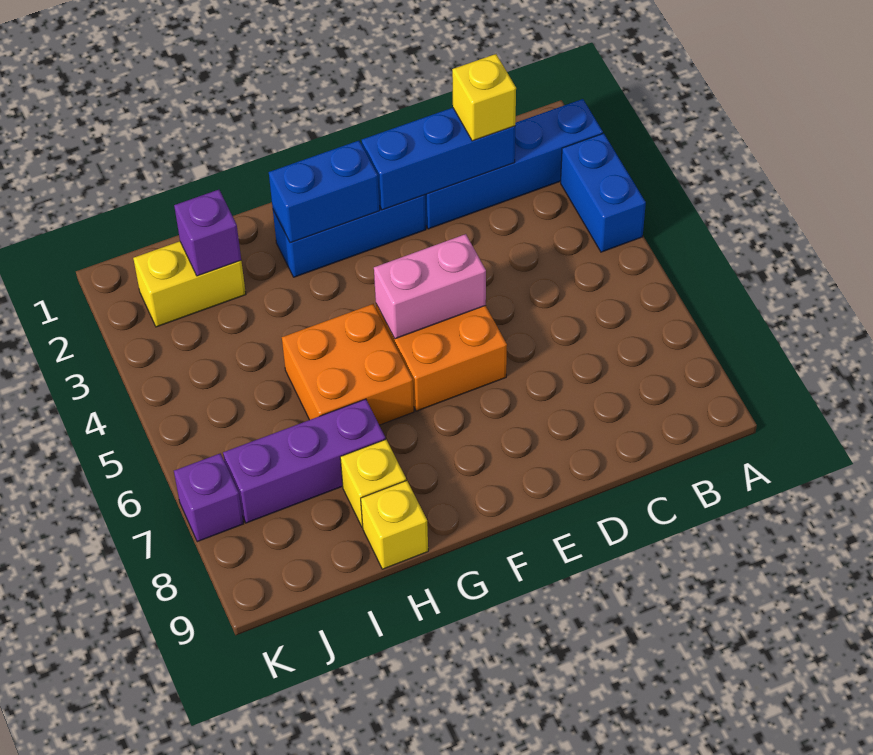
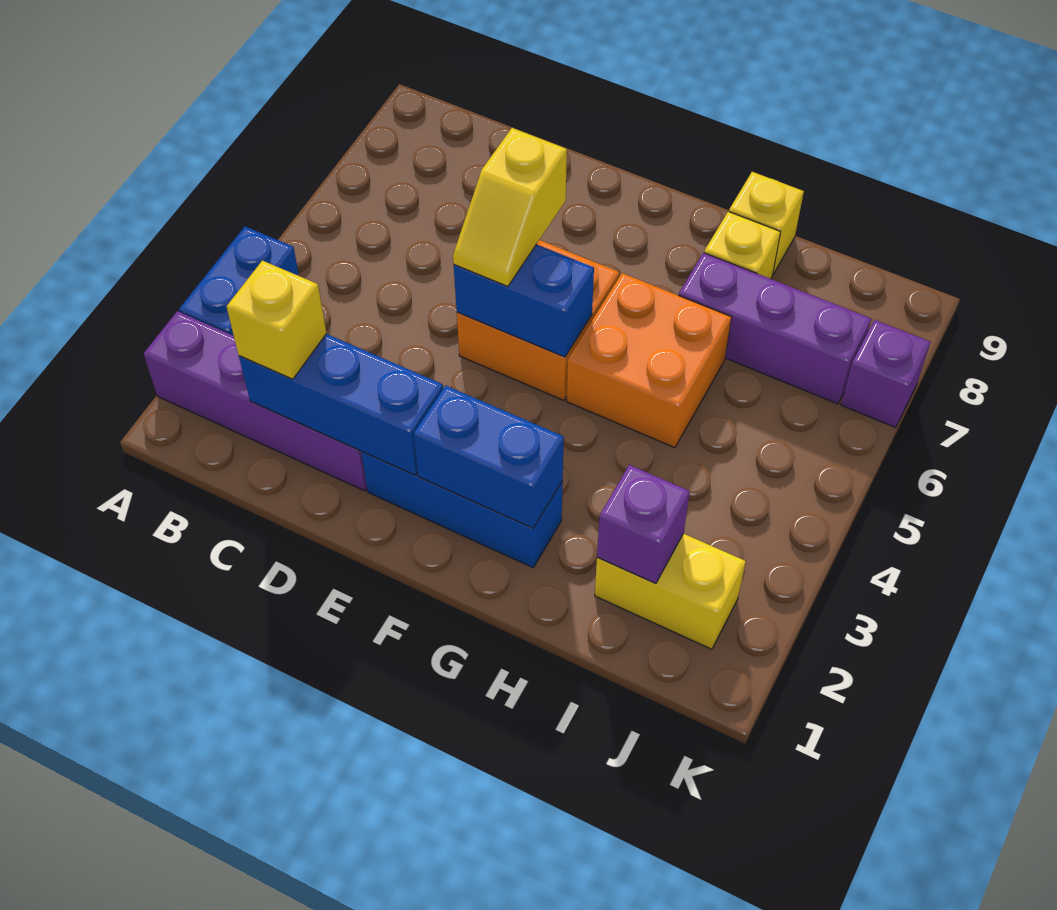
blue 1x4 brick [425,99,603,229] -> purple 1x4 brick [144,311,367,491]
pink 1x2 brick [374,234,486,339] -> blue 1x2 brick [454,244,594,357]
none -> yellow 1x2 slope [453,128,567,286]

